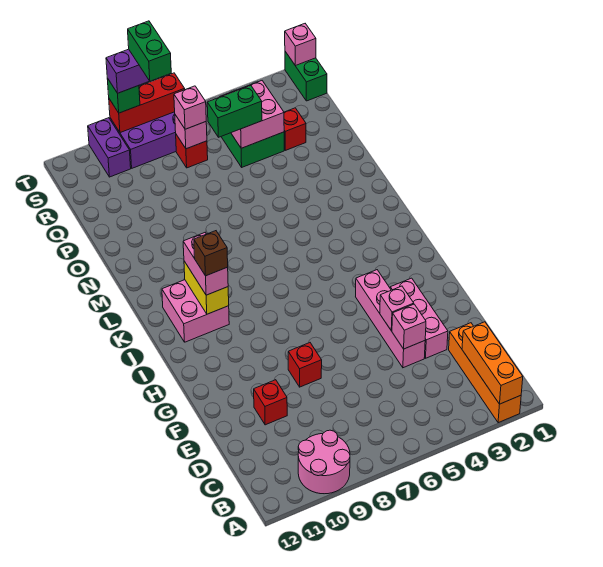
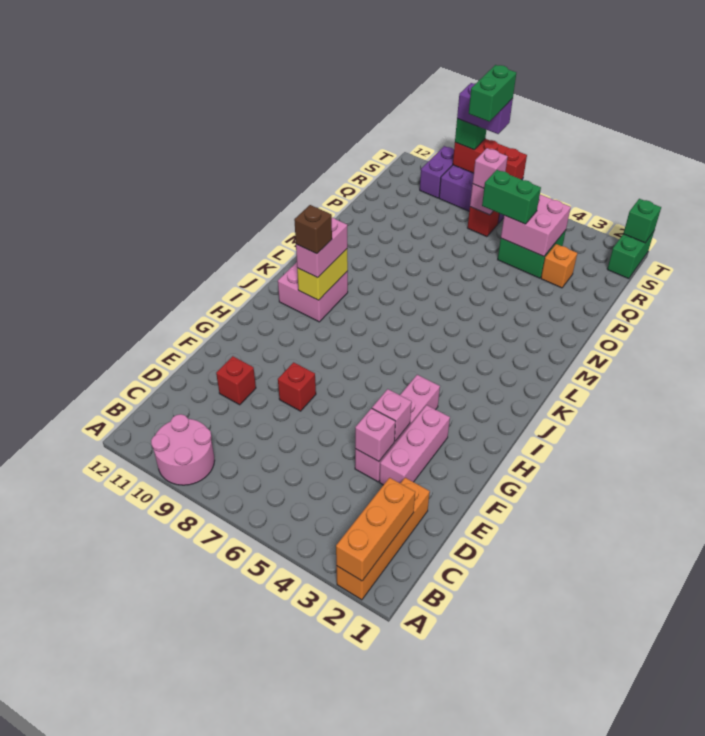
red 1x1 brick [284,108,306,150] -> orange 1x1 brick [541,244,577,288]
pink 1x1 brick [285,24,316,66] -> green 1x1 brick [623,199,661,243]

